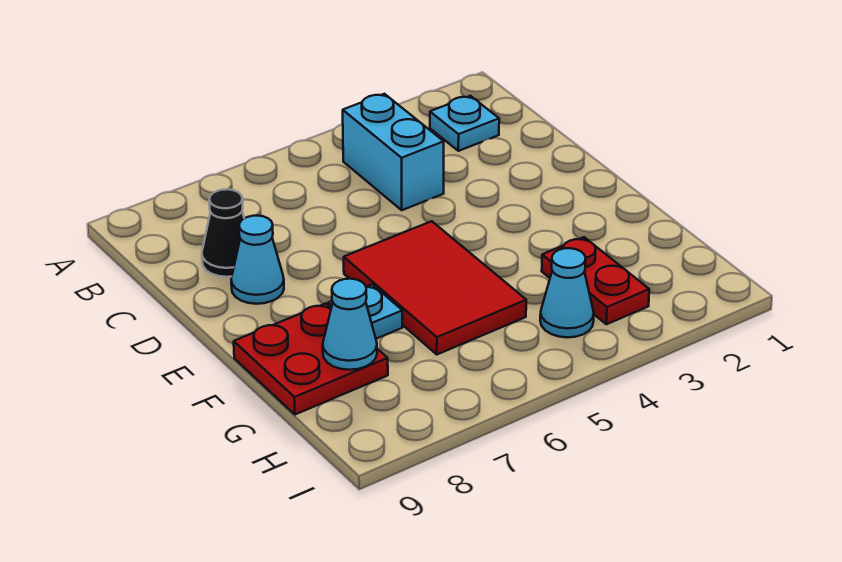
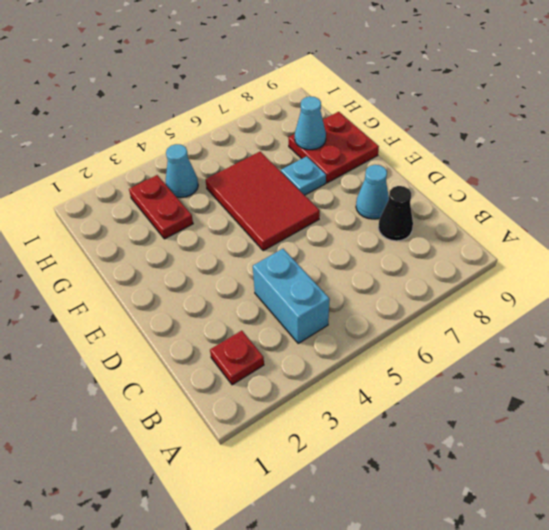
cyan 1x1 plate [430,96,499,151] -> red 1x1 plate [210,331,264,385]

